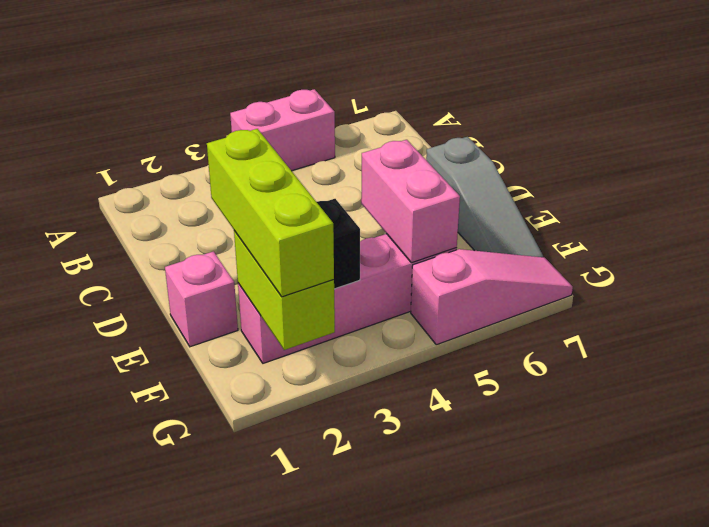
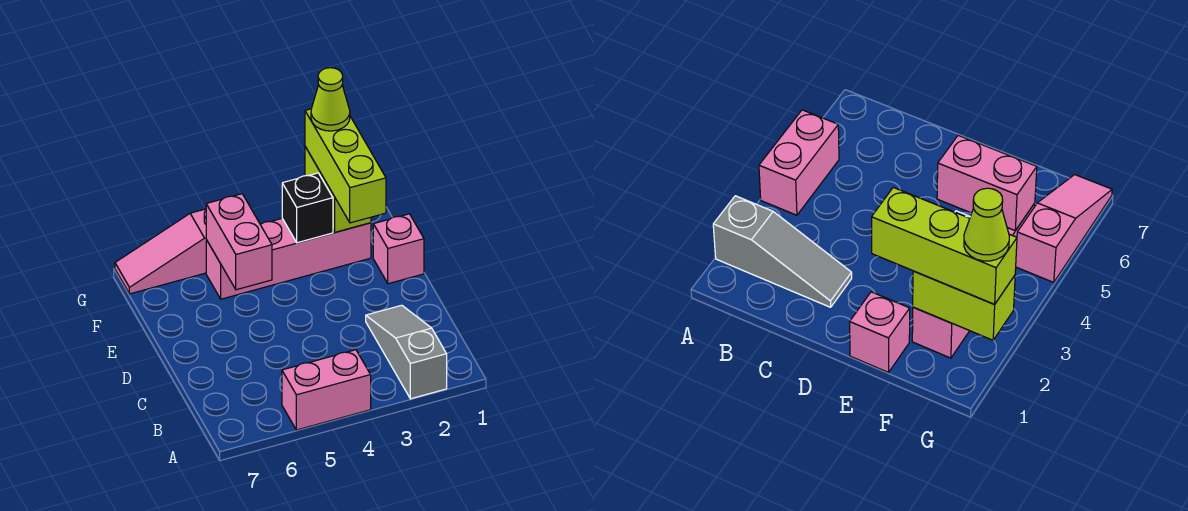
grey 1x3 slope [426,137,543,257] -> grey 1x3 slope moved to [366,305,447,399]
none -> lime 1x1 cone [311,68,350,131]

